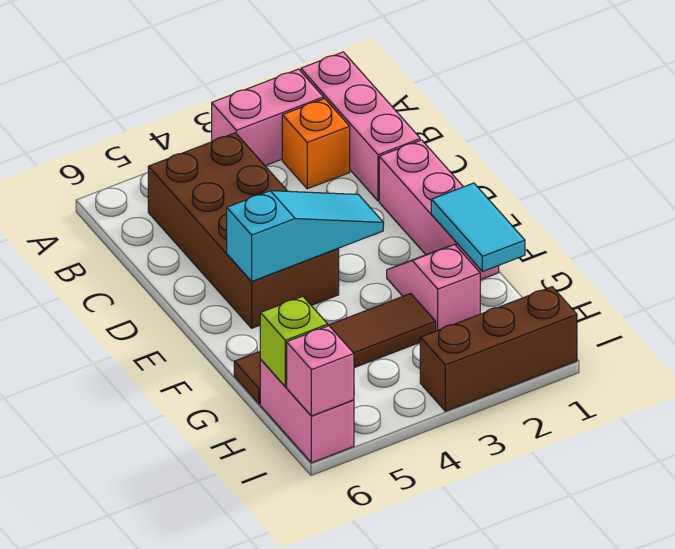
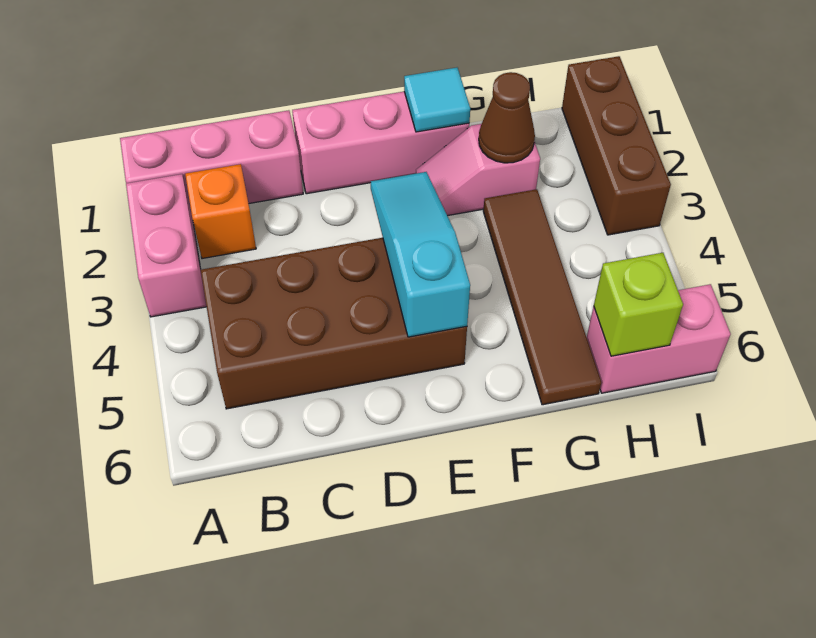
cyan 1x2 tile [431,183,525,272] -> cyan 1x1 tile [404,68,470,132]
none -> brown 1x1 cone [479,72,535,163]
pink 1x1 brick [287,326,354,416] -> none

